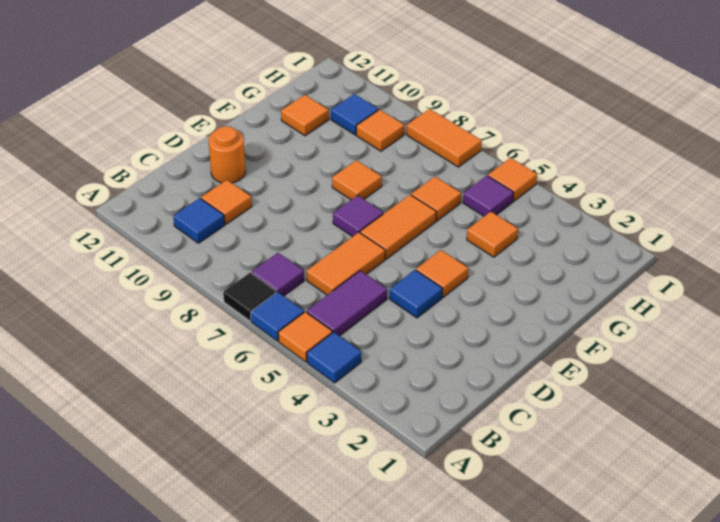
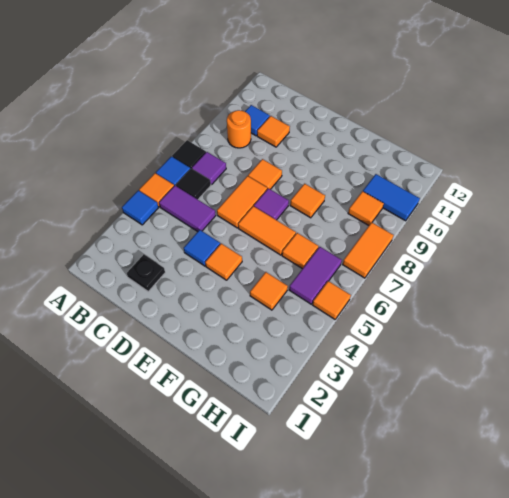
none -> black 1x1 tile [176,168,211,199]
none -> black 1x1 plate [127,254,165,292]
orange 1x2 tile [307,232,385,295] -> orange 1x2 tile turned to [217,176,267,228]
orange 1x1 round brick [209,126,245,183] -> orange 1x1 round brick moved to [227,110,251,148]
orange 1x1 tile [281,95,329,136] -> orange 1x1 tile moved to [248,159,282,189]
purple 1x1 tile [463,176,514,216] -> purple 1x2 tile [289,247,342,304]
blue 1x1 tile [331,94,378,135] -> blue 1x2 tile [363,174,420,221]

